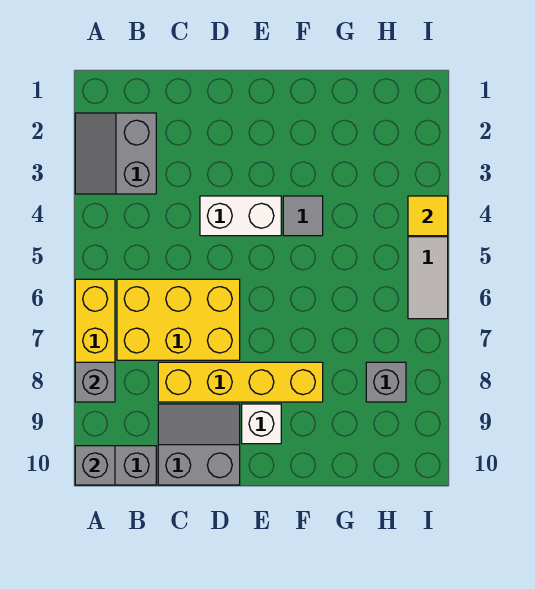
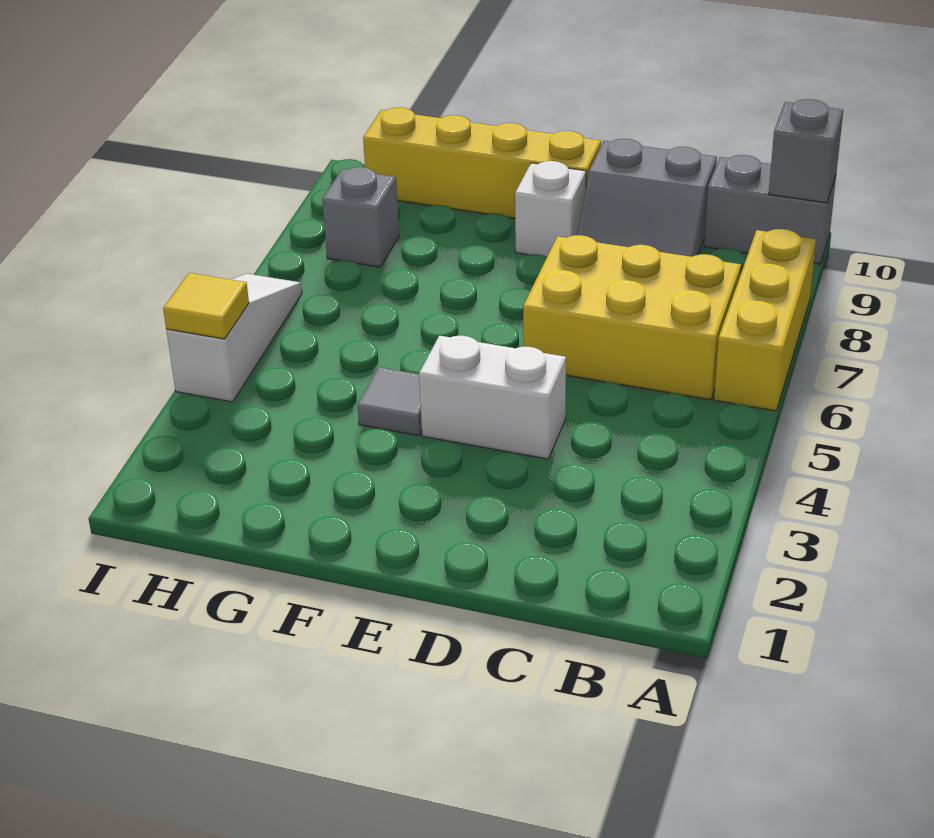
grey 2x2 slope [75,113,156,194] -> none
grey 1x1 brick [75,362,115,402] -> none
yellow 1x4 brick [158,362,323,402] -> yellow 1x4 brick moved to [363,107,601,218]

